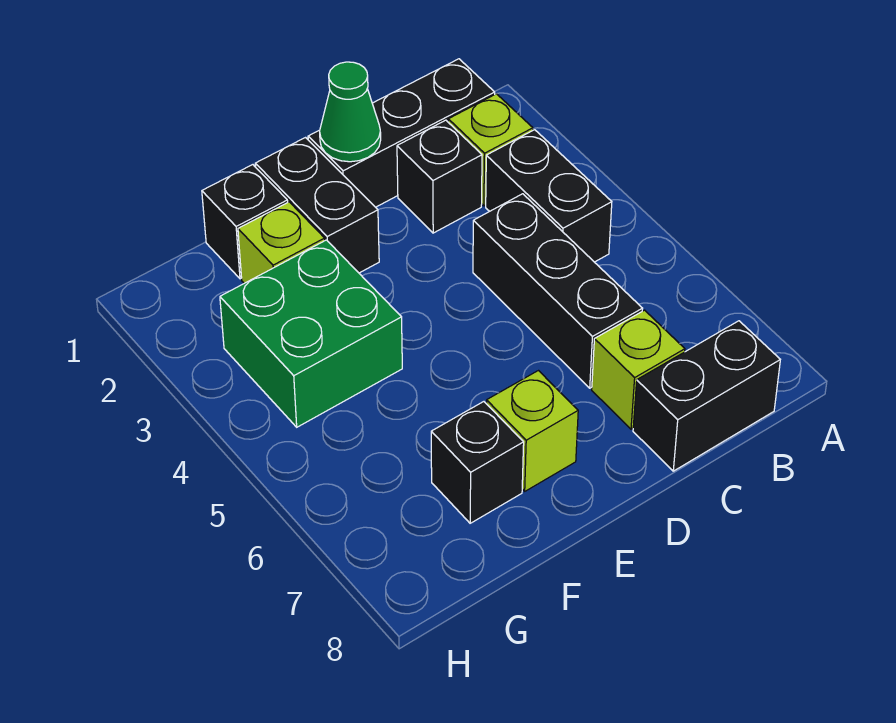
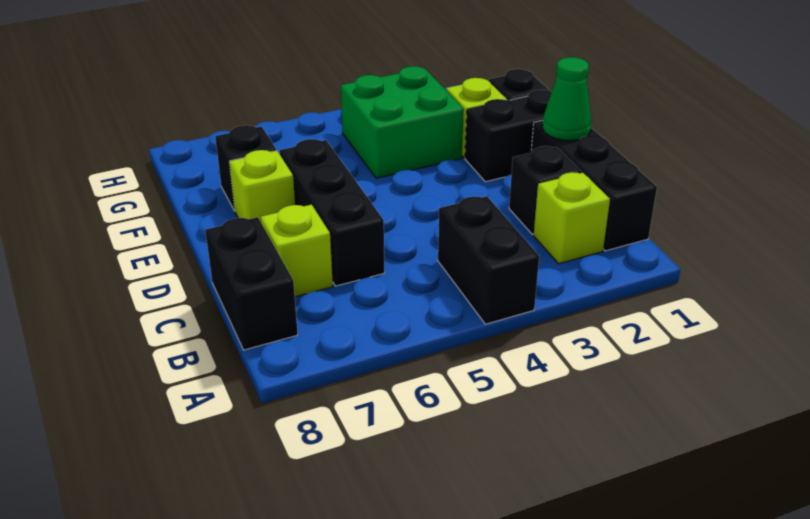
black 1x2 brick [486,130,612,262] -> black 1x2 brick turned to [438,196,539,324]
black 1x3 brick [473,194,643,388] -> black 1x3 brick turned to [280,139,384,286]

